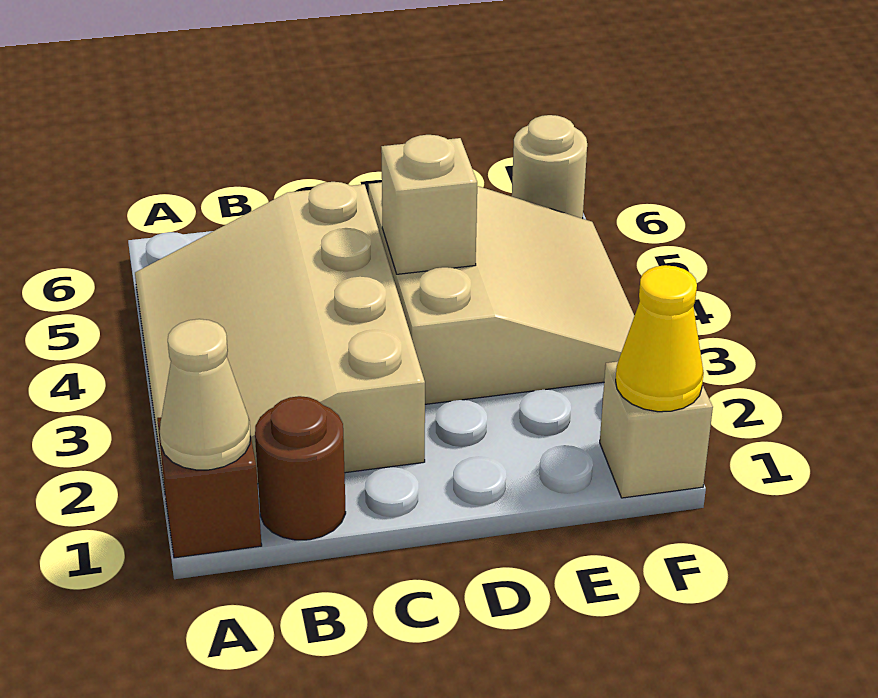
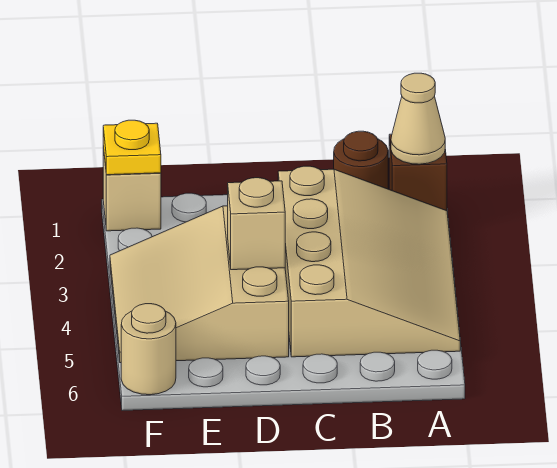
yellow 1x1 cone [616,265,704,412] -> yellow 1x1 plate [103,120,161,175]

